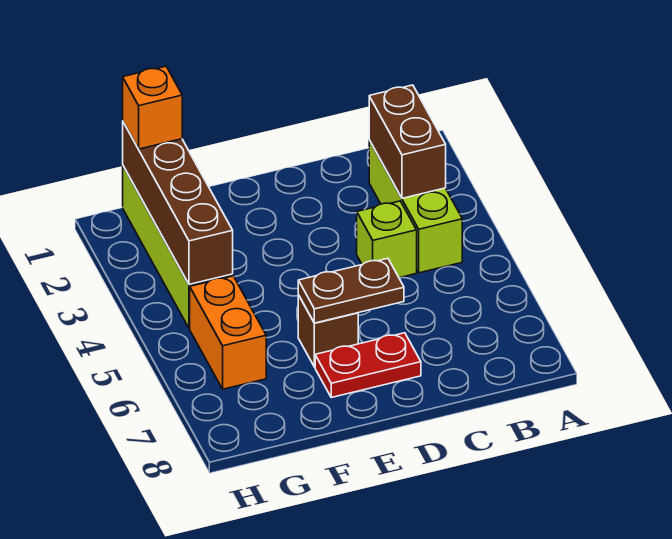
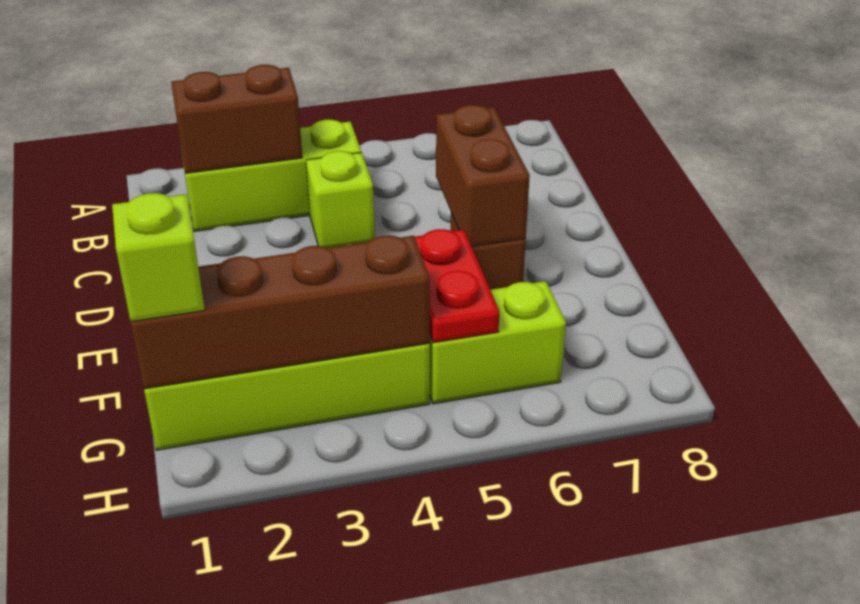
brown 1x2 plate [298,258,404,323] -> brown 1x2 brick [436,105,530,247]
red 1x2 plate [315,333,421,397] -> red 1x2 plate moved to [415,229,499,343]
orange 1x1 brick [123,66,182,149] -> lime 1x1 brick [112,193,205,322]
orange 1x2 brick [190,276,266,389] -> lime 1x2 brick [430,281,566,404]

